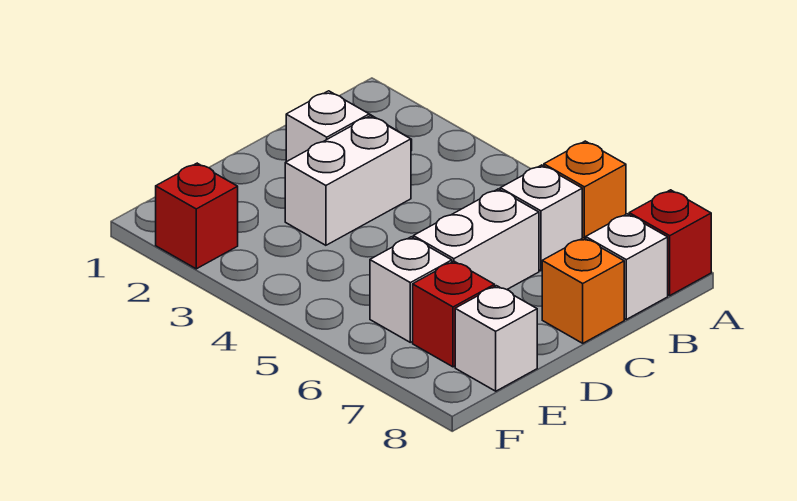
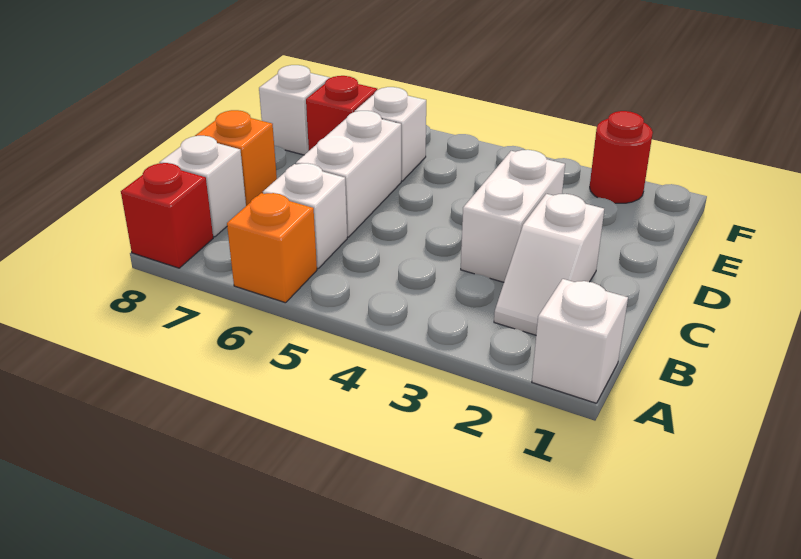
none -> white 1x1 brick [532,279,628,403]
red 1x1 brick [156,163,238,269] -> red 1x1 round brick [590,111,653,203]

